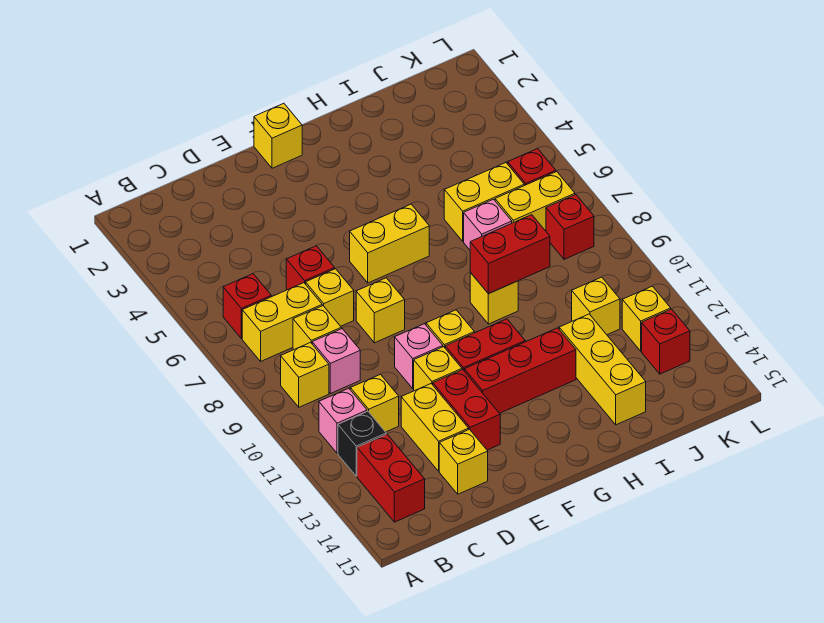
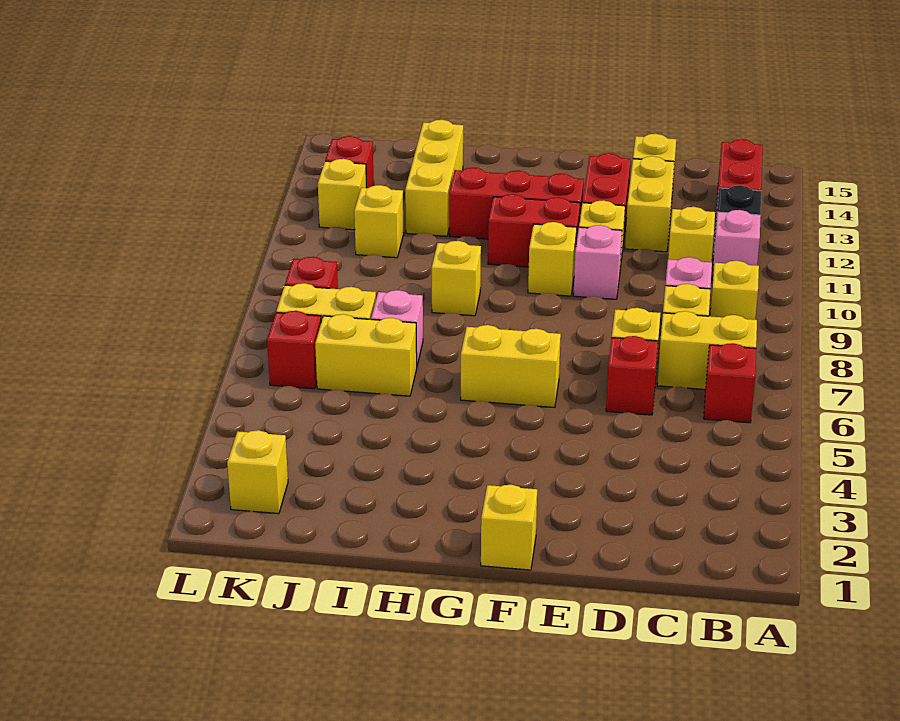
yellow 1x1 brick [356,278,405,343] -> yellow 1x1 brick moved to [227,430,288,514]
red 1x2 brick [470,215,550,294] -> none

